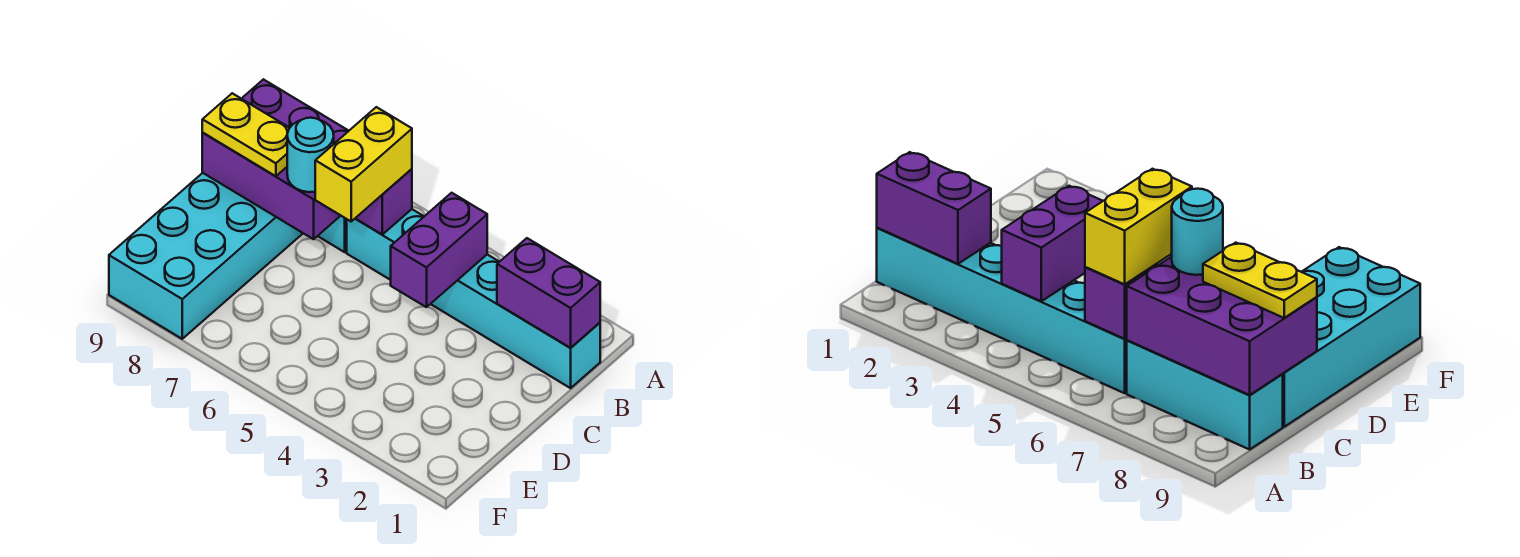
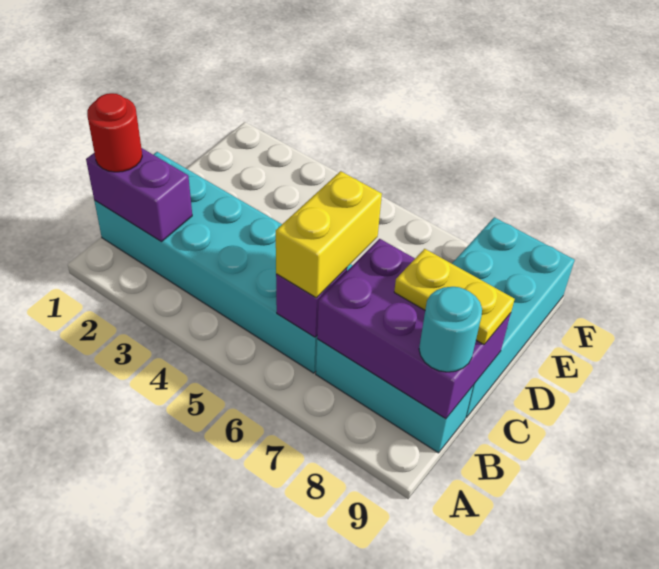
cyan 1x6 brick [347,209,600,388] -> cyan 2x6 brick [94,152,353,373]
none -> red 1x1 round brick [87,93,142,172]
purple 1x2 brick [391,193,487,307] -> none
cyan 1x1 round brick [287,118,334,192] -> cyan 1x1 round brick moved to [419,287,482,372]

